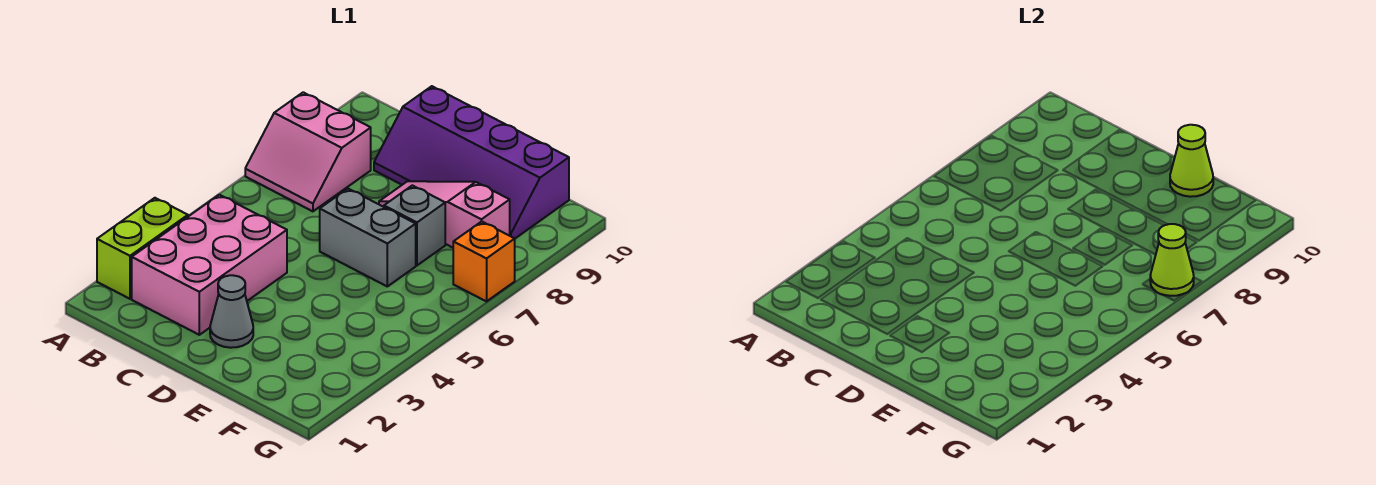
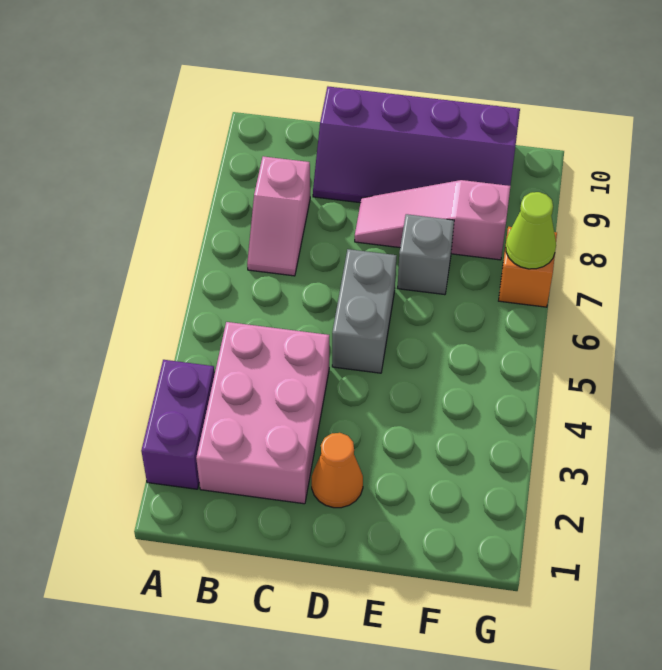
lime 1x2 brick [97,198,188,299] -> purple 1x2 brick [141,360,215,489]
pink 2x2 slope [245,92,371,211] -> pink 1x2 slope [247,156,310,276]
grey 1x1 cone [210,275,253,348] -> orange 1x1 cone [312,433,363,508]
grey 1x2 brick [320,189,416,286] -> grey 1x2 brick turned to [332,249,396,373]
lime 1x1 cone [1170,125,1213,197] -> none

